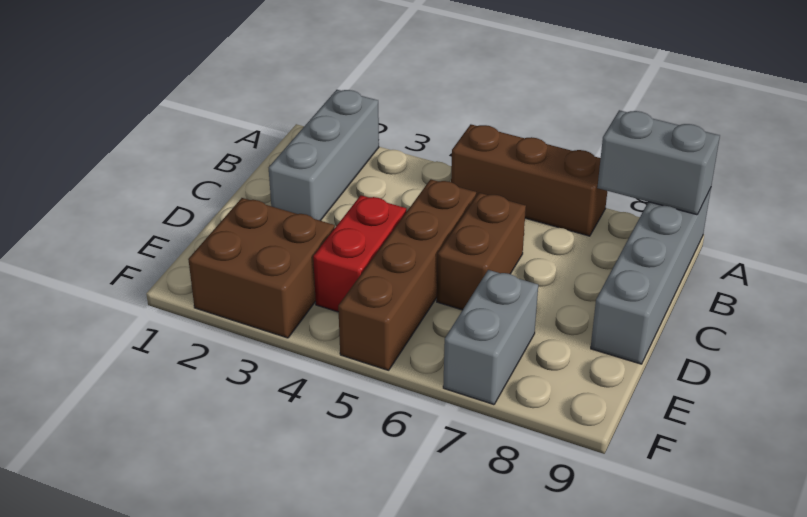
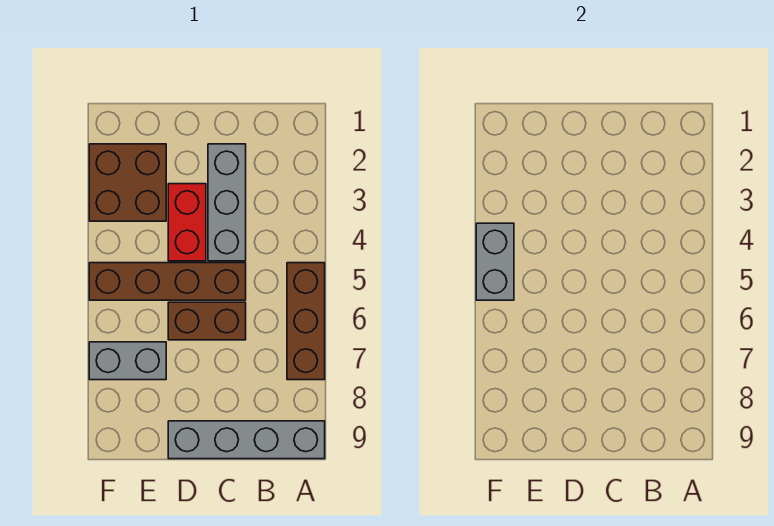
grey 1x3 brick [269,90,379,221] -> grey 1x3 brick turned to [208,144,246,261]
grey 1x2 brick [597,110,720,215] -> grey 1x2 brick moved to [476,223,514,300]
red 1x2 brick [313,195,406,312] -> red 1x2 brick turned to [168,184,206,261]

